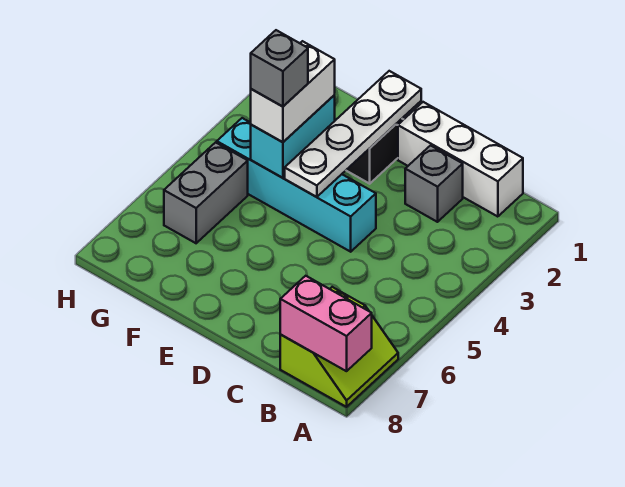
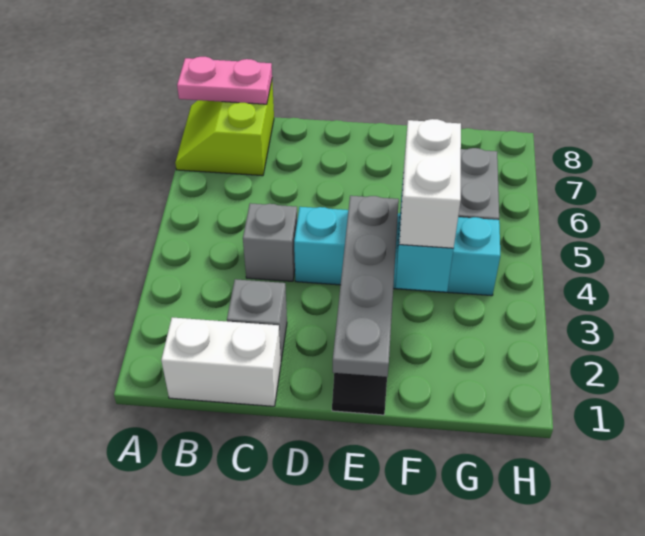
pink 1x2 brick [280,276,372,371] -> pink 1x2 plate [177,57,272,104]
white 1x3 brick [398,102,523,217] -> white 1x2 brick [161,317,281,406]
white 1x4 plate [285,71,421,197] -> grey 1x4 plate [333,196,399,377]
grey 1x1 brick [251,30,308,107] -> grey 1x1 brick moved to [243,203,297,281]

